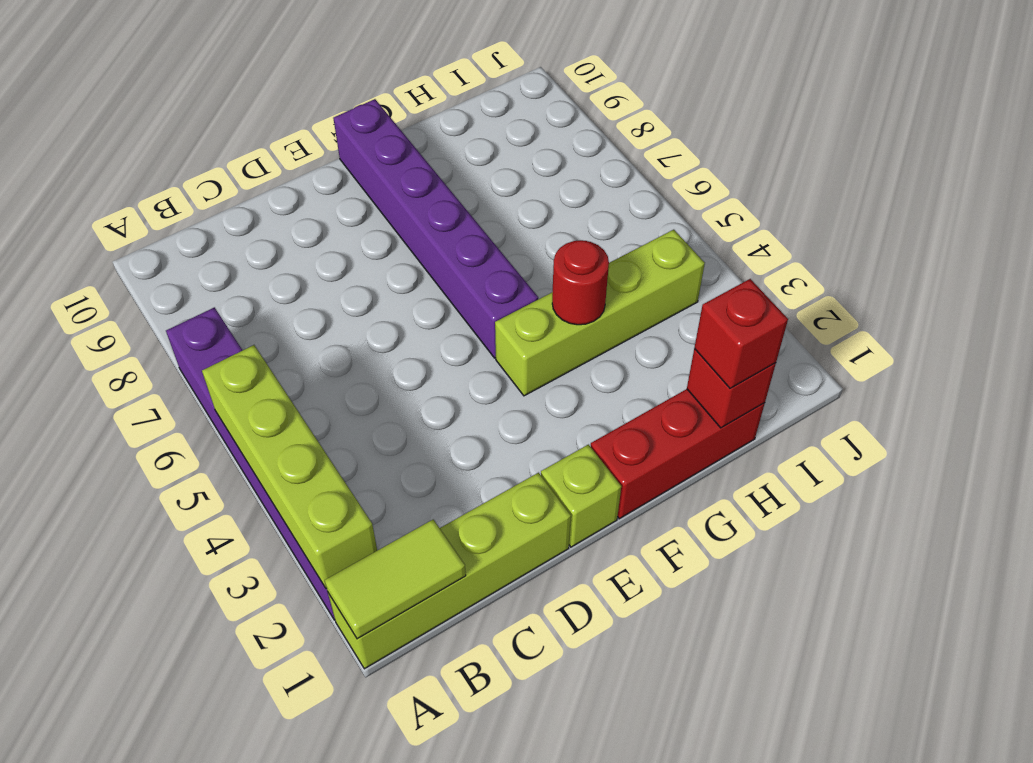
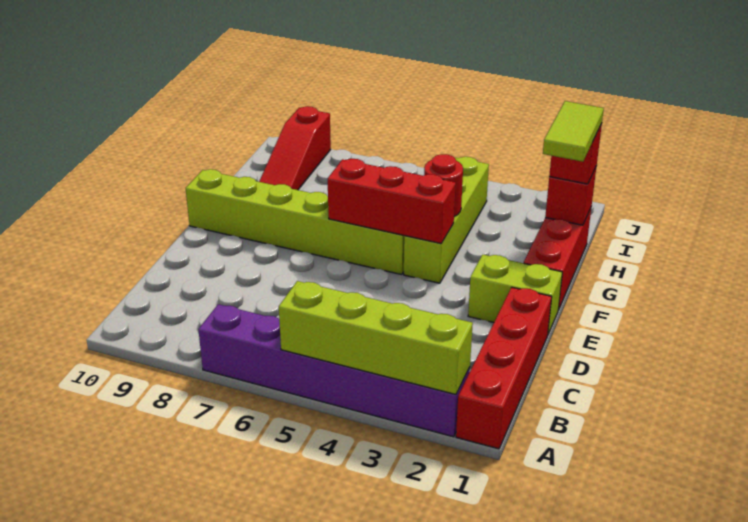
lime 1x4 brick [328,473,571,669] -> red 1x4 brick [456,287,552,449]
lime 1x2 tile [325,520,466,639] -> lime 1x2 tile moved to [543,101,604,162]
lime 1x1 brick [541,445,621,547] -> lime 1x2 brick [468,255,562,334]
none -> red 1x3 brick [328,159,456,244]
purple 1x6 brick [333,99,538,358] -> lime 1x6 brick [186,169,404,275]
none -> red 1x3 slope [259,106,331,190]

